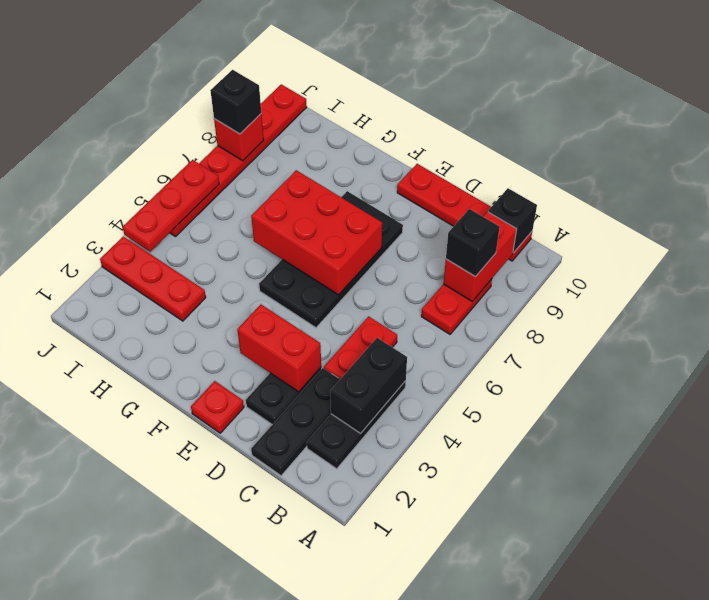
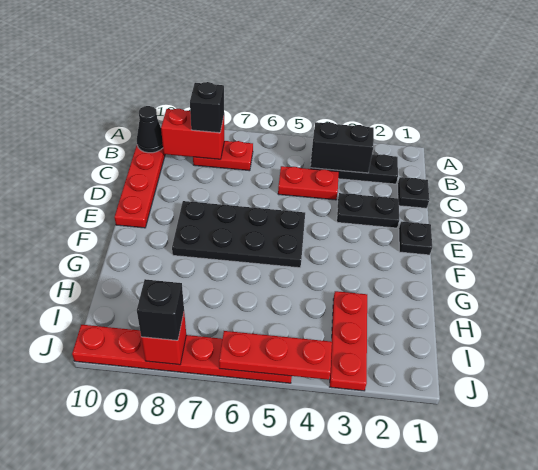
black 1x1 brick [488,188,537,253] -> black 1x1 cone [137,106,163,153]
black 1x3 plate [251,368,340,476] -> black 1x1 plate [398,177,429,208]
red 1x2 brick [237,304,321,392] -> none
red 1x1 plate [191,381,244,433] -> black 1x1 plate [399,222,432,255]
red 2x3 brick [251,170,382,295] -> none

